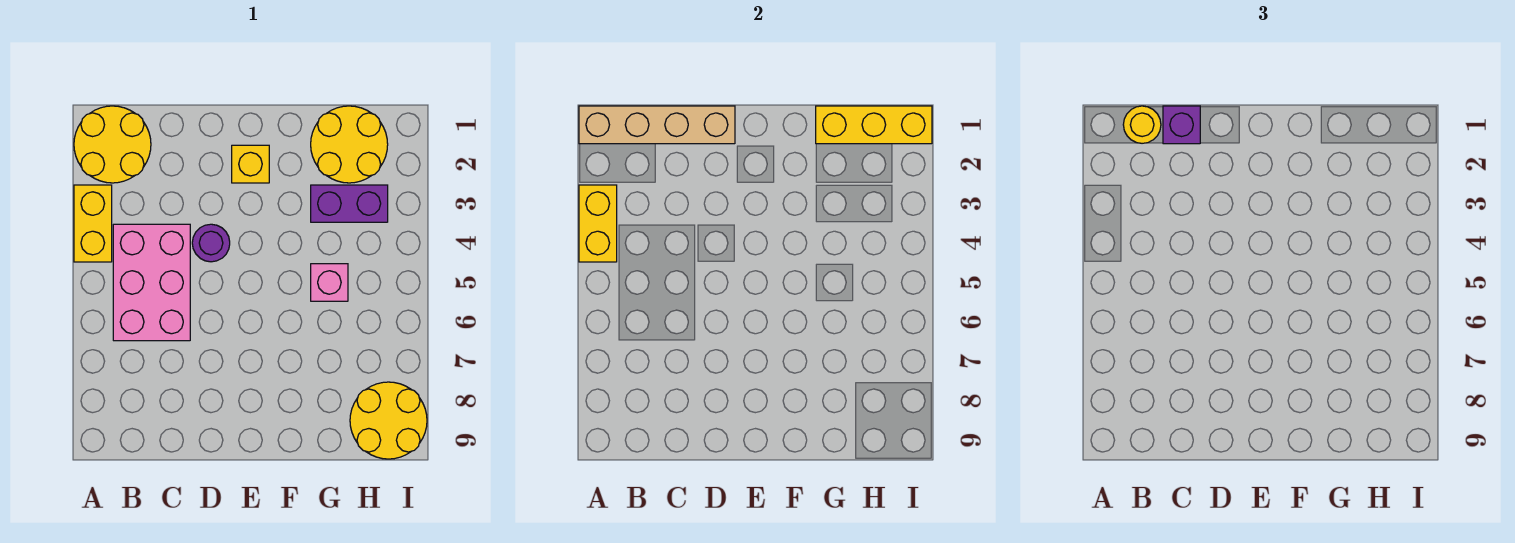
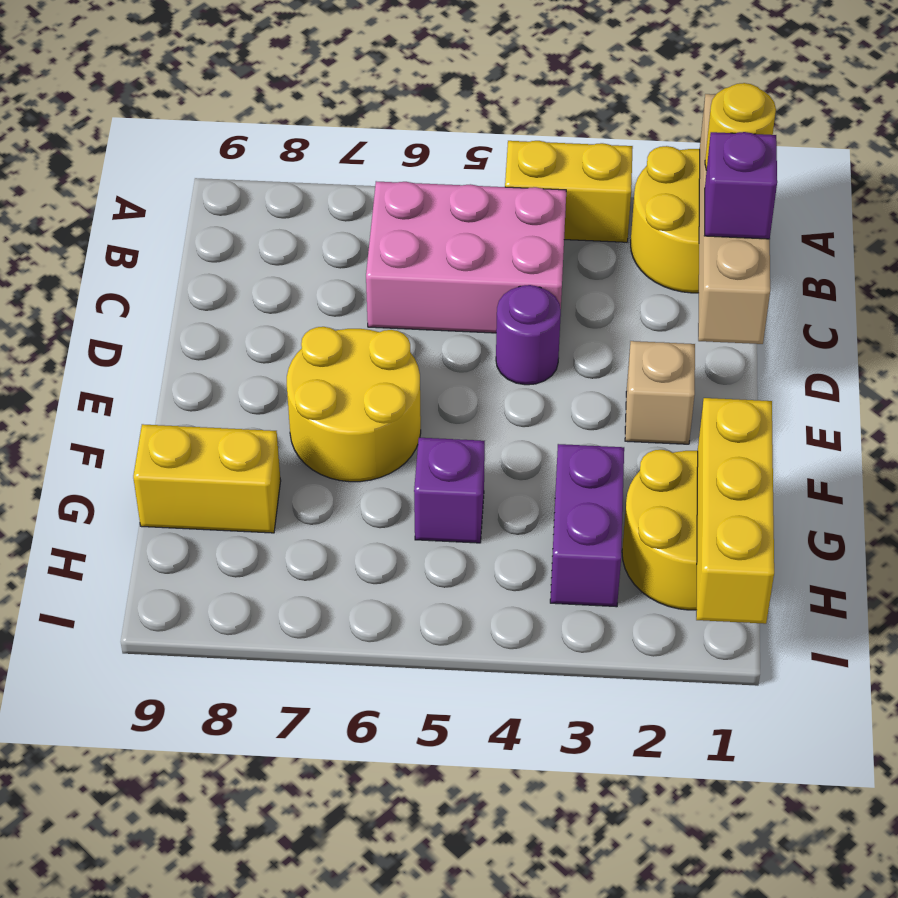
yellow 1x2 brick [579,185,617,262] -> yellow 1x2 brick moved to [133,424,281,533]
yellow 1x1 brick [232,145,269,183] -> tan 1x1 brick [625,341,695,444]
pink 1x1 brick [311,264,348,301] -> purple 1x1 brick [414,438,485,543]
yellow 2x2 round brick [350,382,427,459] -> yellow 2x2 round brick moved to [287,327,421,482]

